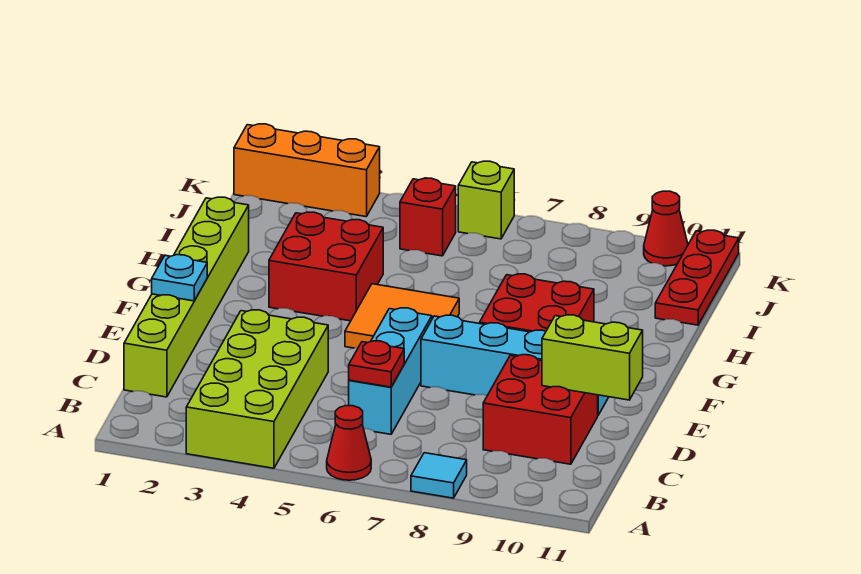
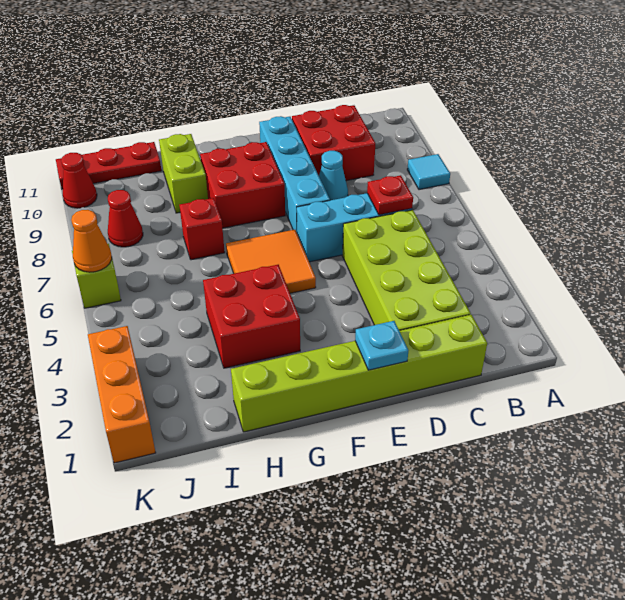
lime 2x4 brick [186,310,328,468] -> lime 2x4 brick turned to [343,210,471,331]
red 1x1 cone [327,406,371,480] -> red 1x1 cone moved to [108,190,143,247]
none -> cyan 1x1 cone [319,151,348,200]
lime 1x2 brick [542,315,643,400] -> lime 1x2 brick moved to [159,134,208,213]
red 1x1 brick [400,178,456,256] -> red 1x1 brick moved to [179,198,225,260]
none -> orange 1x1 cone [71,210,112,272]

